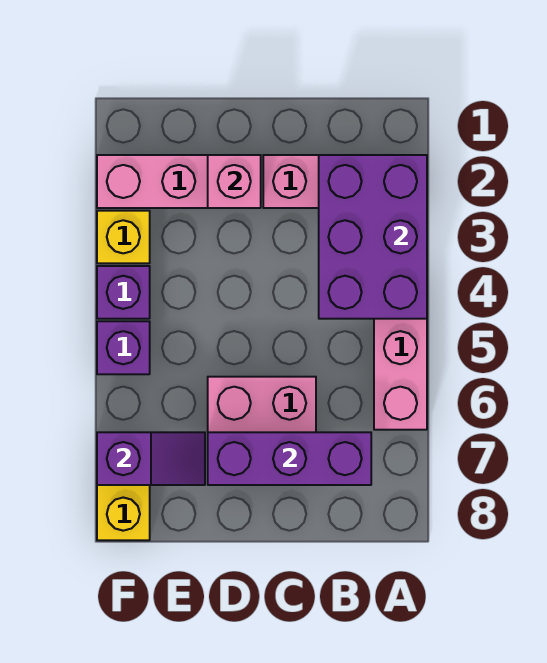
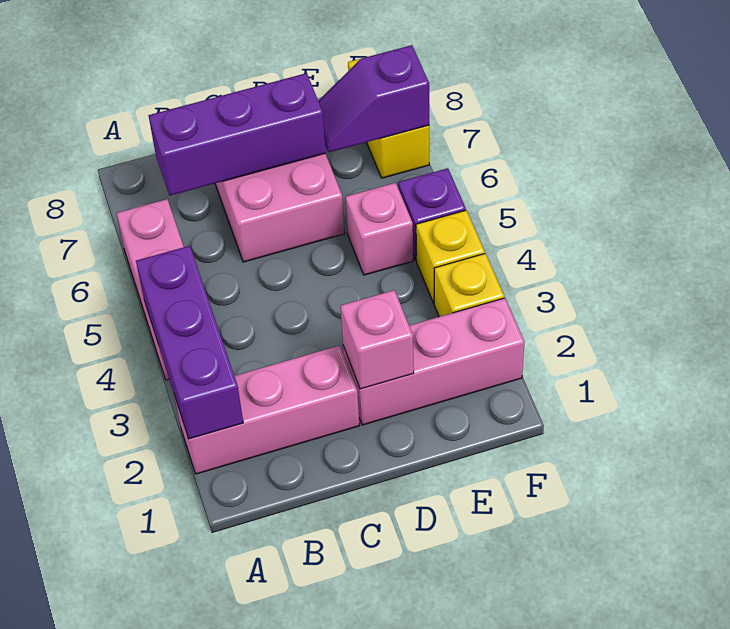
purple 2x3 brick [319,155,427,319] -> purple 1x3 brick [136,246,243,439]
none -> pink 1x1 brick [346,183,413,275]
purple 1x1 brick [97,266,150,319] -> yellow 1x1 brick [416,210,485,303]

